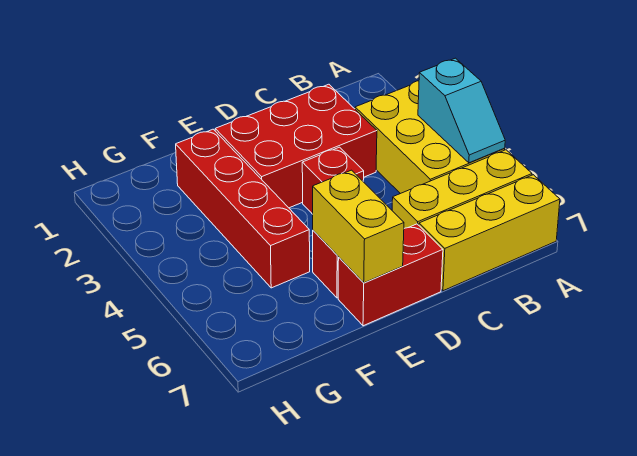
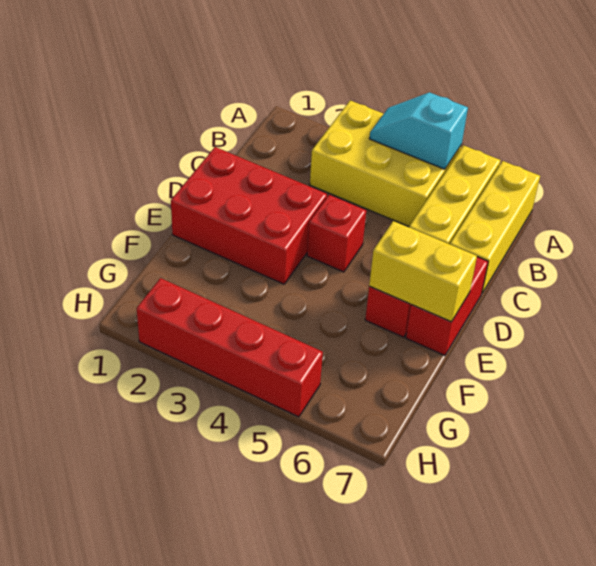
cyan 1x2 slope [418,58,505,163] -> cyan 1x2 slope turned to [369,92,468,169]
red 2x3 brick [215,84,377,208] -> red 2x3 brick turned to [171,147,327,284]
red 1x4 brick [176,129,310,288] -> red 1x4 brick moved to [137,278,323,417]

